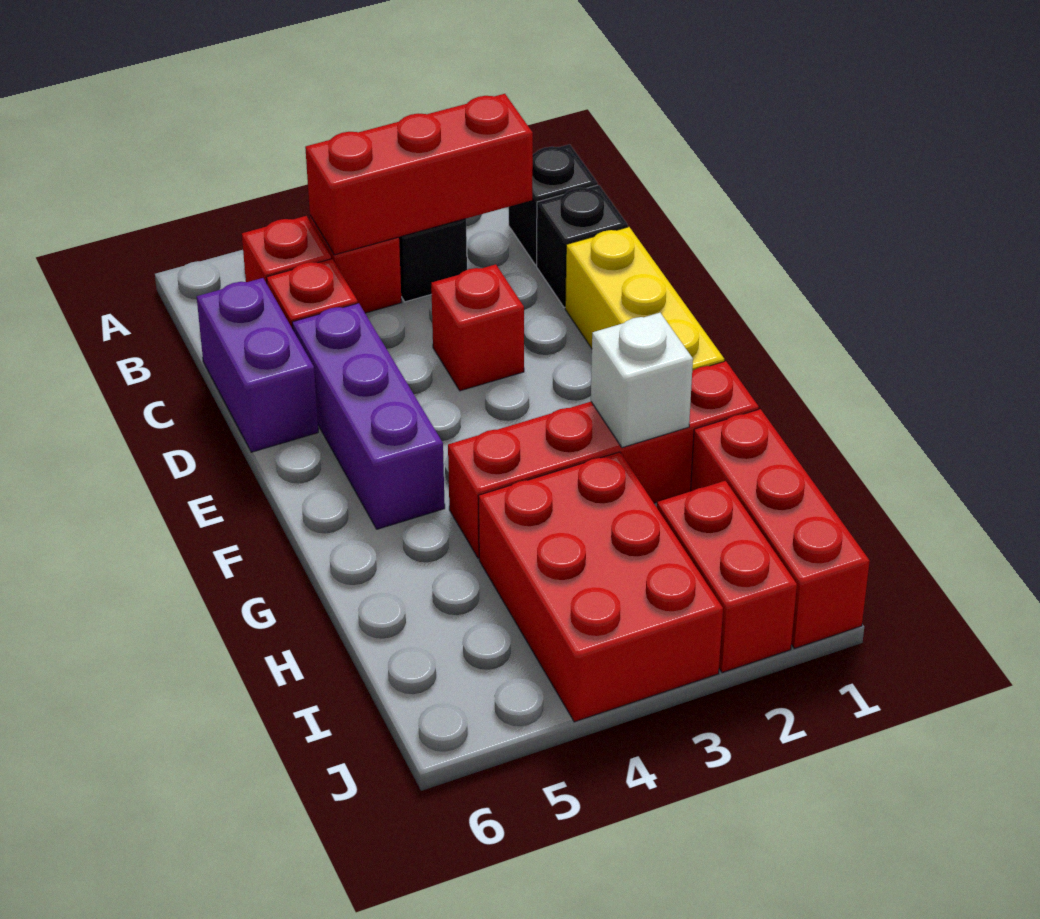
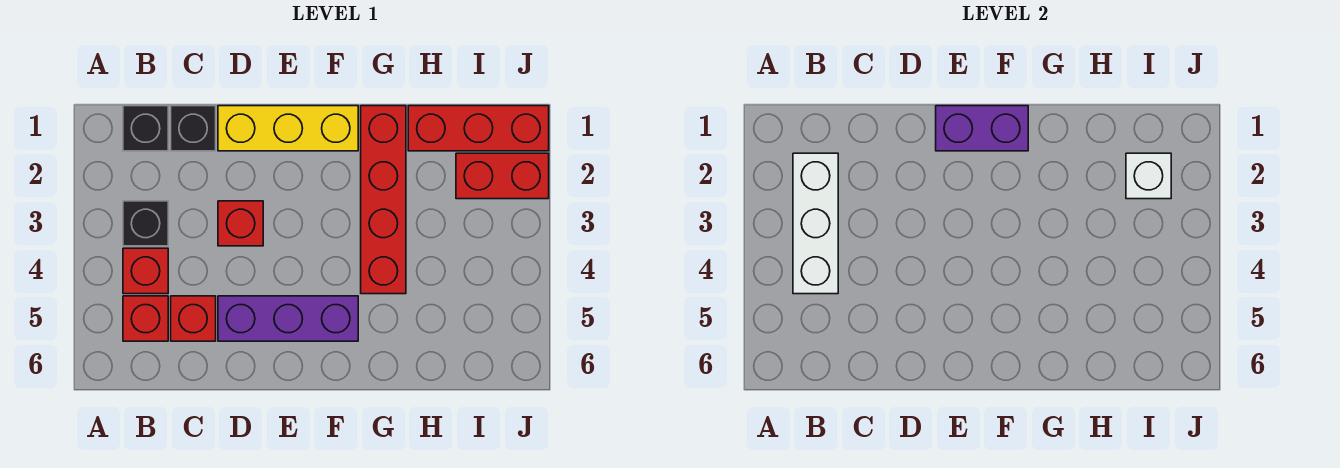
red 1x3 brick [305,94,533,255] -> white 1x3 brick [793,153,838,294]
purple 1x2 brick [197,278,318,452] -> purple 1x2 brick moved to [936,106,1028,151]
white 1x1 brick [591,313,693,448] -> white 1x1 brick moved to [1126,153,1171,199]
red 2x3 brick [478,452,723,722] -> none

